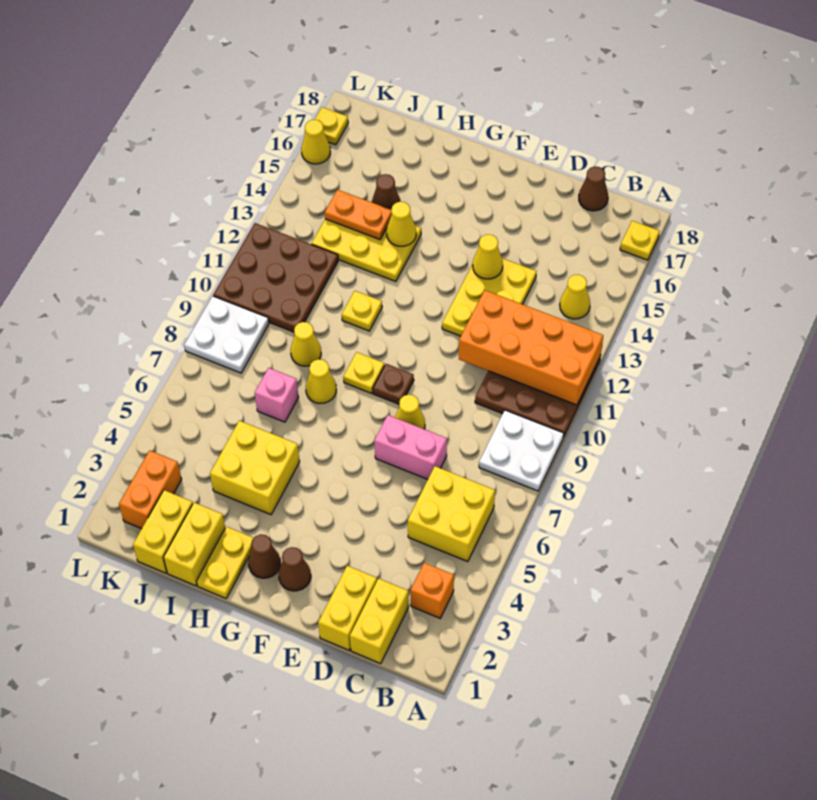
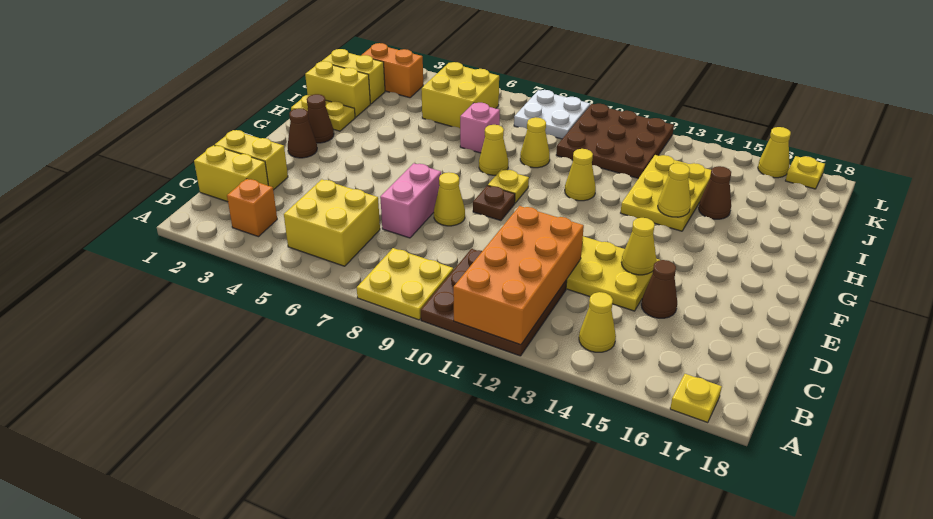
white 2x2 plate [479,410,564,491] -> yellow 2x2 plate [357,248,453,320]
brown 1x1 cone [579,166,608,211] -> brown 1x1 cone moved to [641,260,677,318]
yellow 2x2 brick [210,421,300,515] -> yellow 2x2 brick moved to [421,62,499,128]
yellow 1x1 plate [342,291,382,331] -> yellow 1x1 cone [565,149,596,201]
orange 1x2 plate [325,190,392,239] -> none

